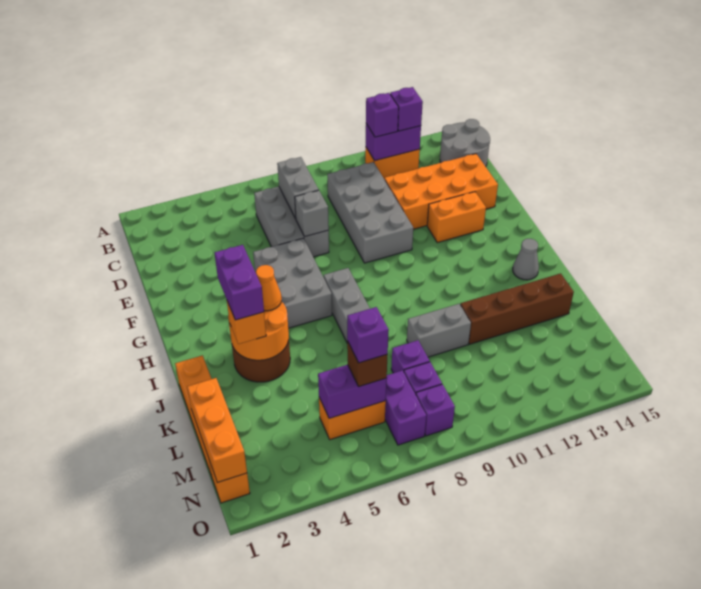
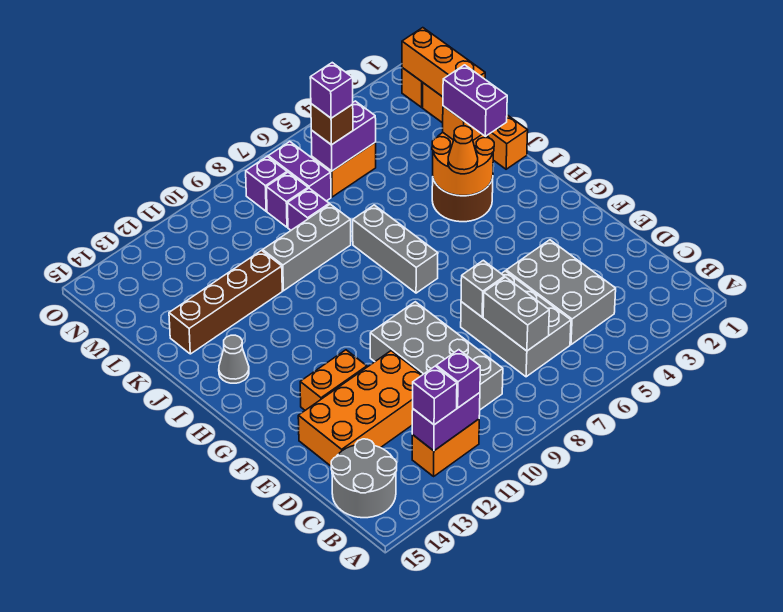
grey 2x3 brick [253,238,332,328] -> grey 2x3 brick moved to [506,240,616,345]
grey 1x2 brick [407,304,471,357] -> grey 1x3 brick [263,204,351,291]

